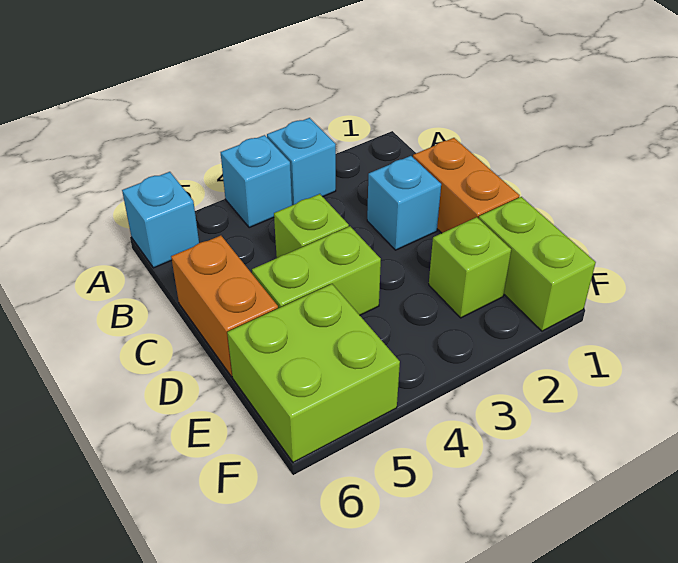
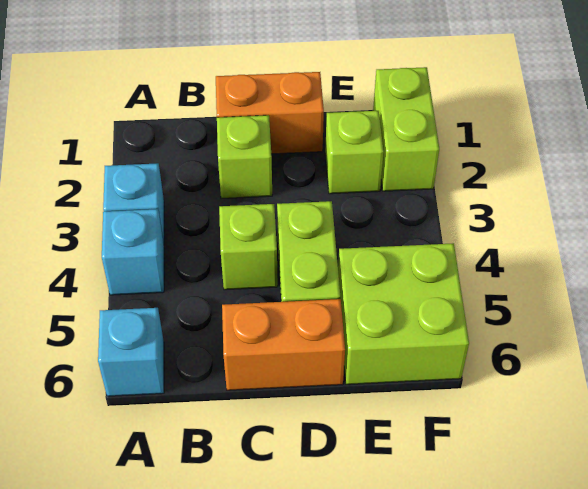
cyan 1x1 brick [367,156,441,250] -> lime 1x1 brick [217,115,272,199]
lime 1x2 brick [479,197,596,331] -> lime 1x2 brick turned to [373,67,439,191]

